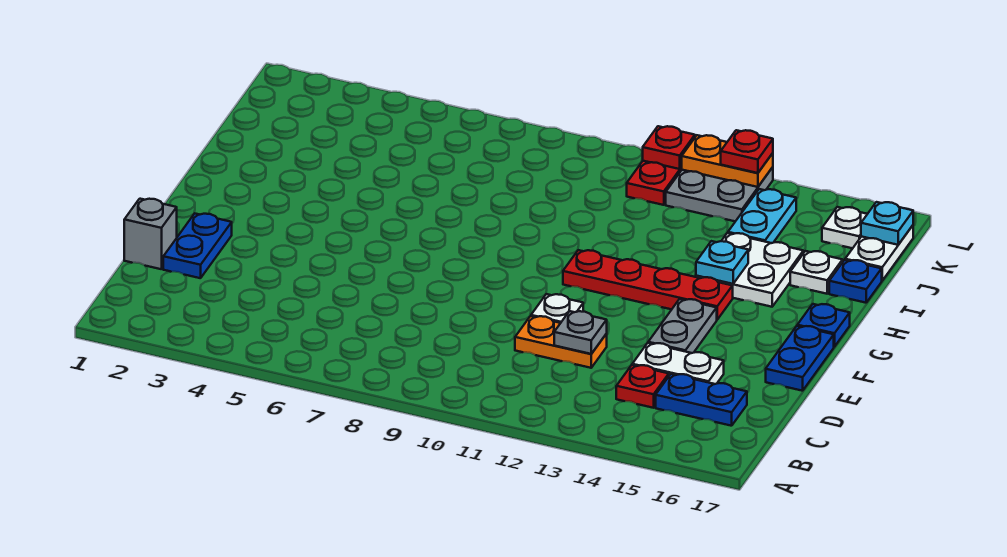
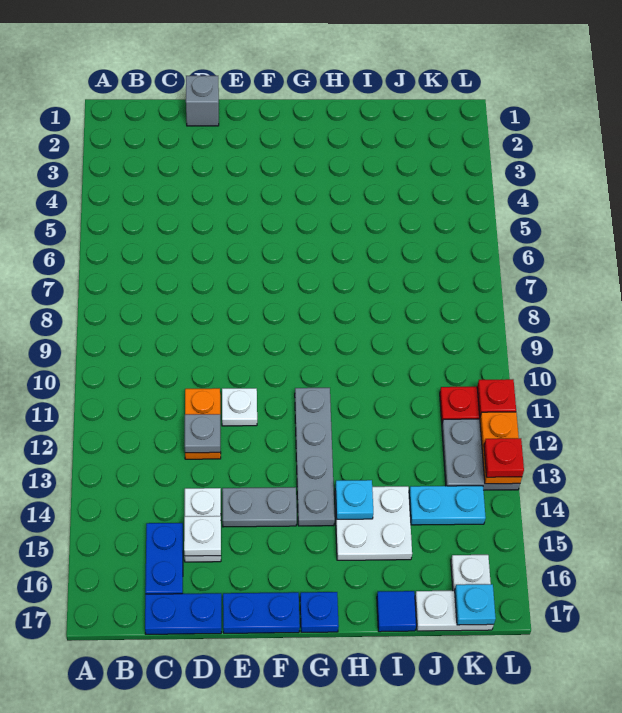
red 1x1 plate [616,365,669,408] -> none
blue 1x2 plate [163,213,232,278] -> blue 1x2 plate moved to [145,593,221,634]
red 1x4 plate [563,250,733,320] -> grey 1x4 plate [295,388,335,526]
white 1x1 plate [790,251,843,294] -> white 1x1 plate moved to [184,516,221,556]
blue 1x1 plate [829,260,882,303] -> blue 1x1 tile [377,591,416,632]

